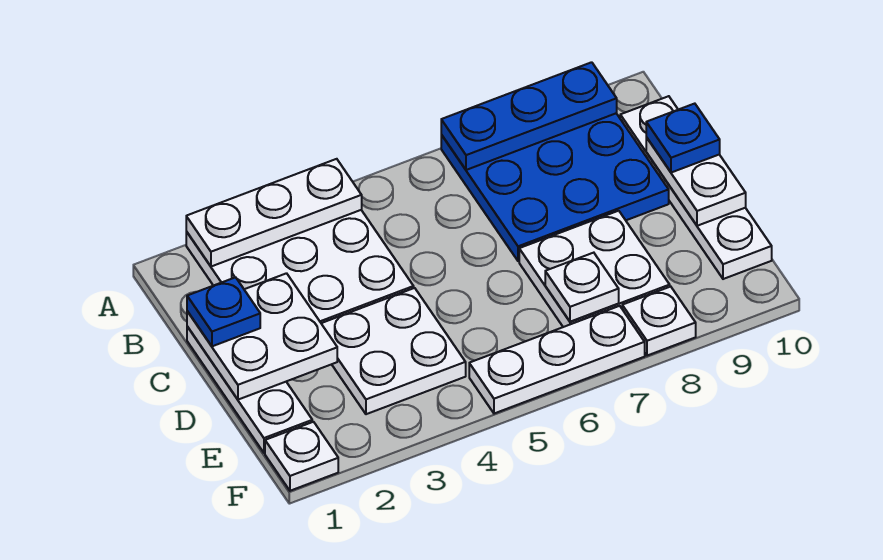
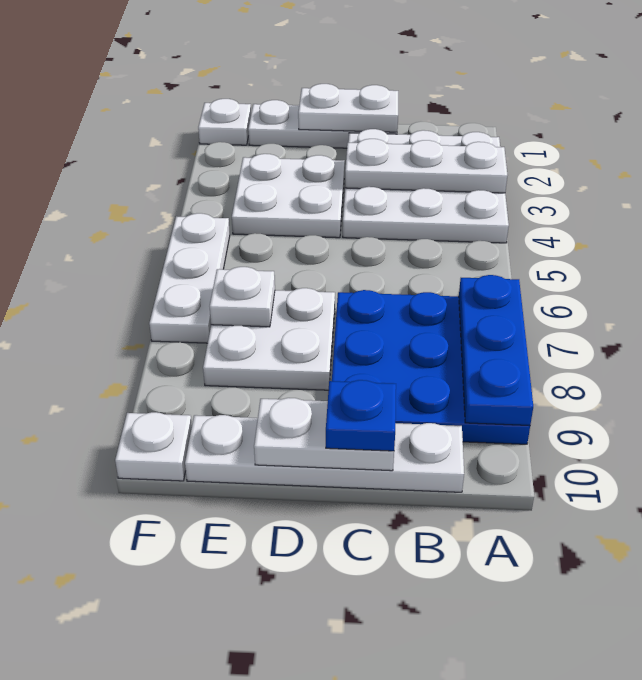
white 1x3 plate [186,159,362,267] -> white 1x3 plate turned to [345,139,507,193]
white 2x2 plate [187,273,337,400] -> white 1x2 plate [298,84,398,132]
blue 1x1 plate [187,277,260,346] -> none
white 1x1 plate [622,287,696,356] -> white 1x1 plate moved to [115,412,192,481]

